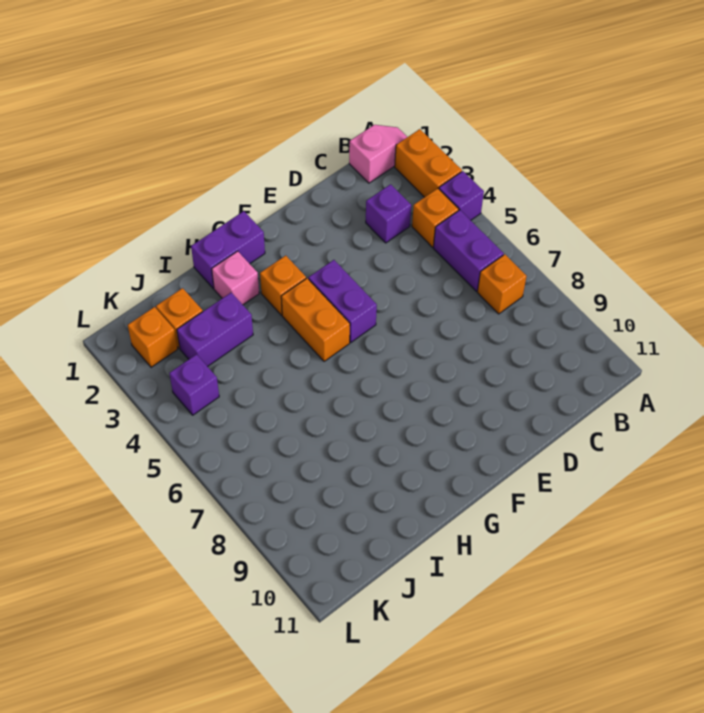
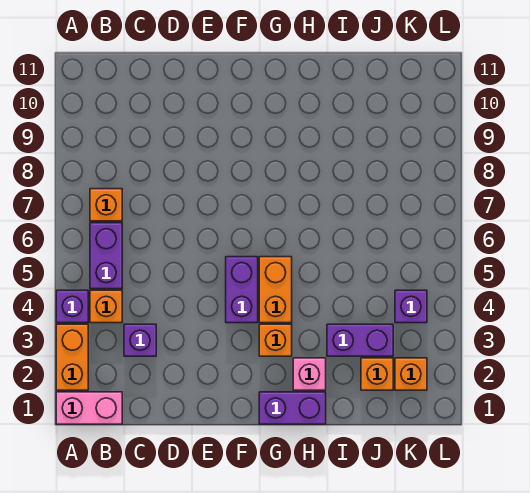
pink 1x2 slope [349,125,407,183] -> pink 1x2 brick [56,392,122,424]

